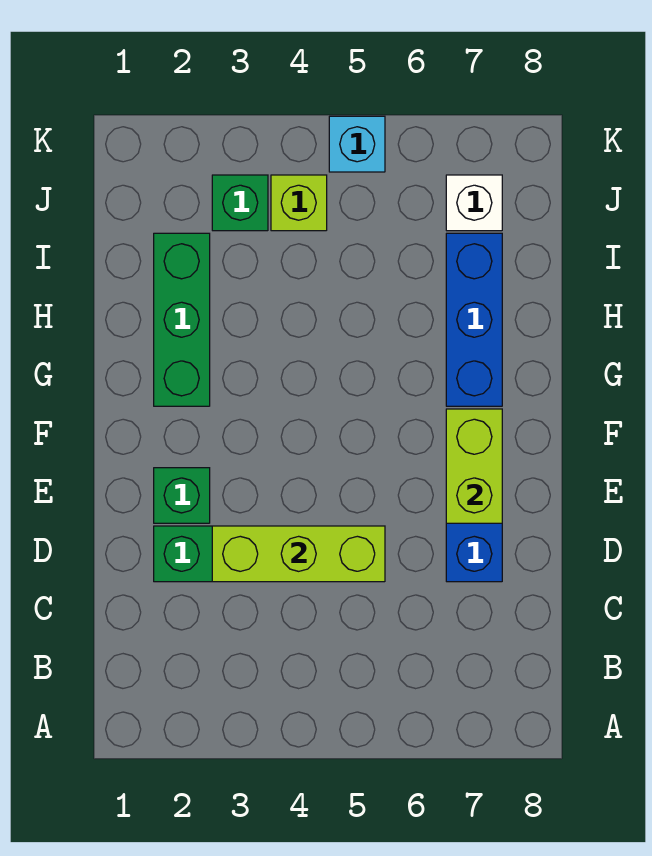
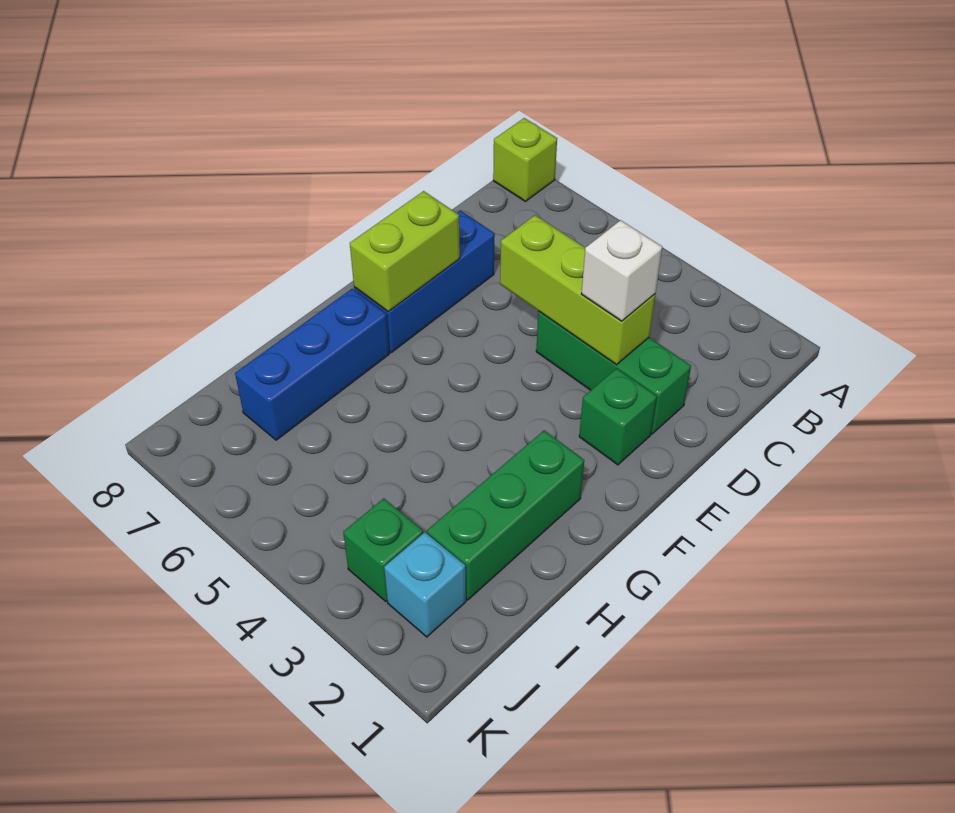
lime 1x1 brick [271,175,327,231] -> lime 1x1 brick moved to [493,118,557,201]
white 1x1 brick [446,175,502,231] -> white 1x1 brick moved to [582,220,662,321]
cyan 1x1 brick [329,116,385,172] -> cyan 1x1 brick moved to [384,532,466,637]

